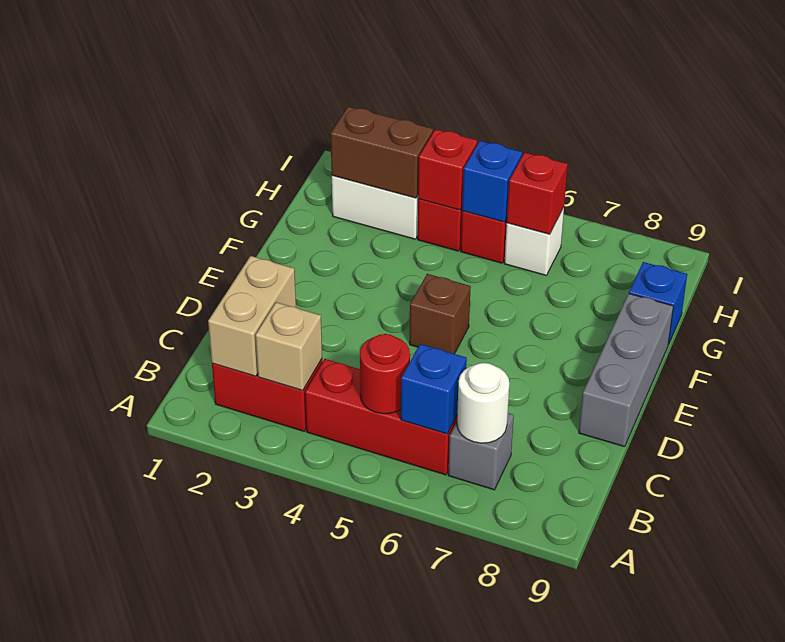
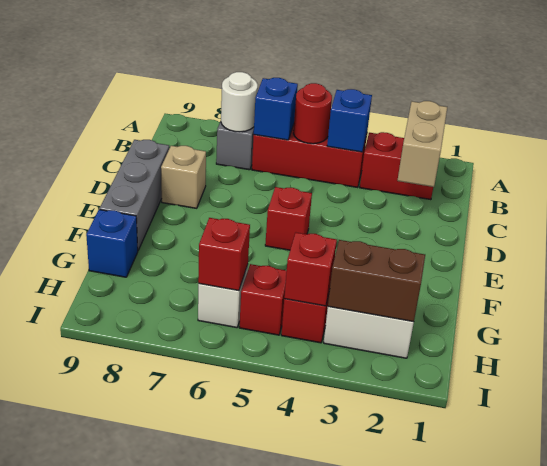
tan 1x1 brick [256,302,322,390] -> tan 1x1 brick moved to [161,146,206,208]
brown 1x1 brick [410,274,471,354] -> red 1x1 brick [265,187,312,250]
blue 1x1 brick [462,141,522,222] -> blue 1x1 brick moved to [327,89,372,152]

